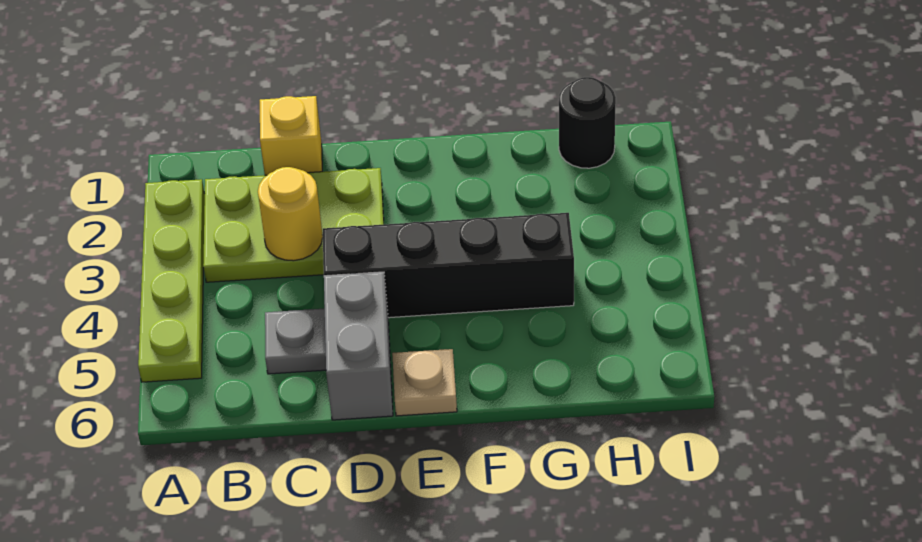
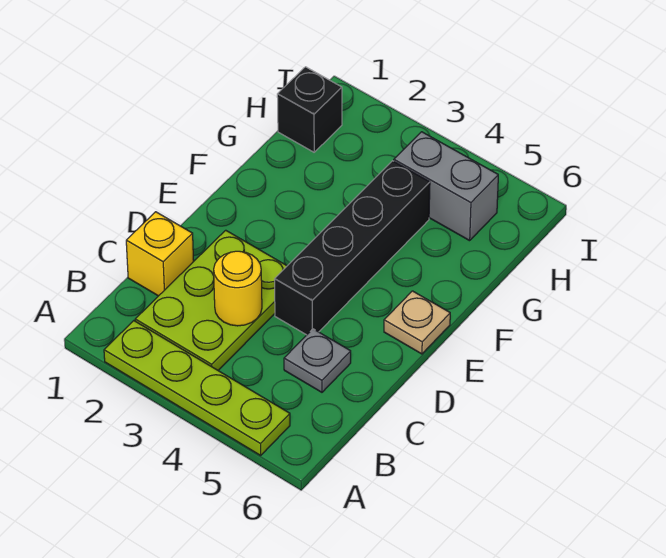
grey 1x2 brick [324,272,393,420] -> grey 1x2 brick moved to [394,132,498,241]
black 1x1 round brick [559,77,616,168] -> black 1x1 brick [277,67,342,152]

